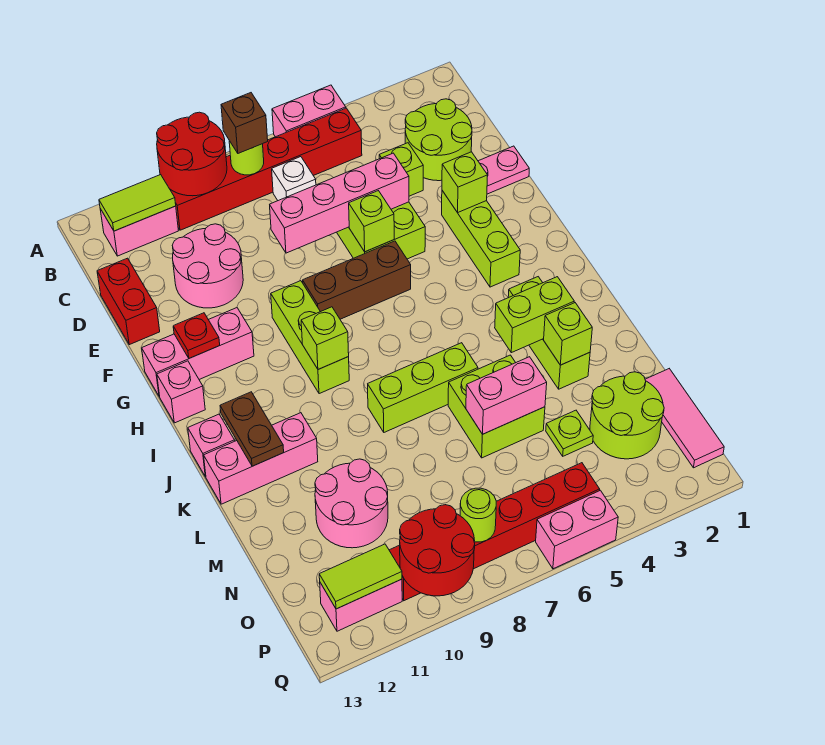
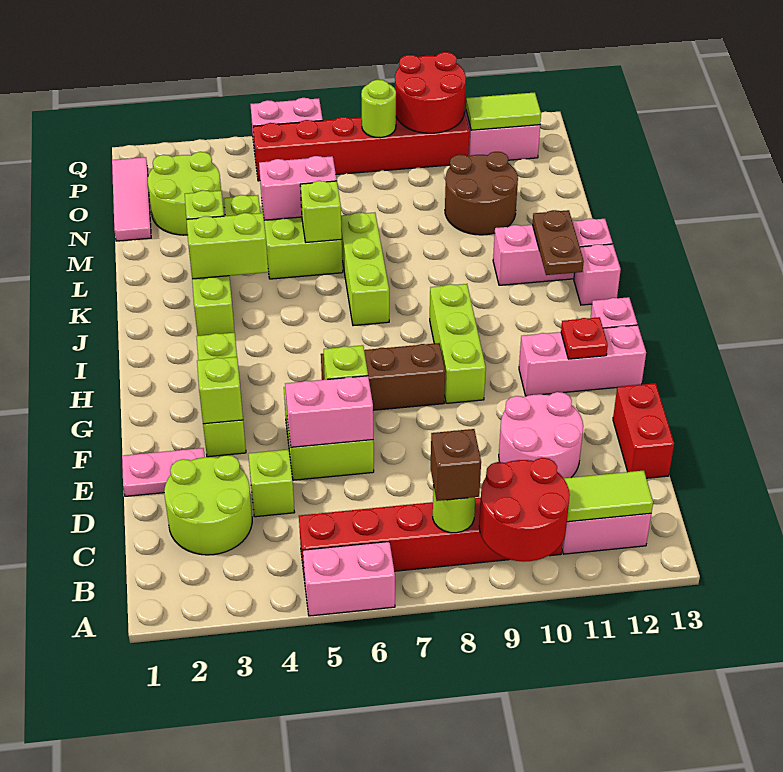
white 1x1 brick [272,157,316,201] -> none
pink 1x4 brick [270,153,409,253] -> pink 1x2 brick [285,376,373,447]
lime 1x1 brick [301,307,349,369] -> lime 1x1 brick moved to [300,181,342,242]
lime 1x3 brick [368,343,478,432] -> lime 1x3 brick turned to [341,212,389,326]
pink 2x2 round brick [315,459,388,548] -> brown 2x2 round brick [445,152,518,235]

